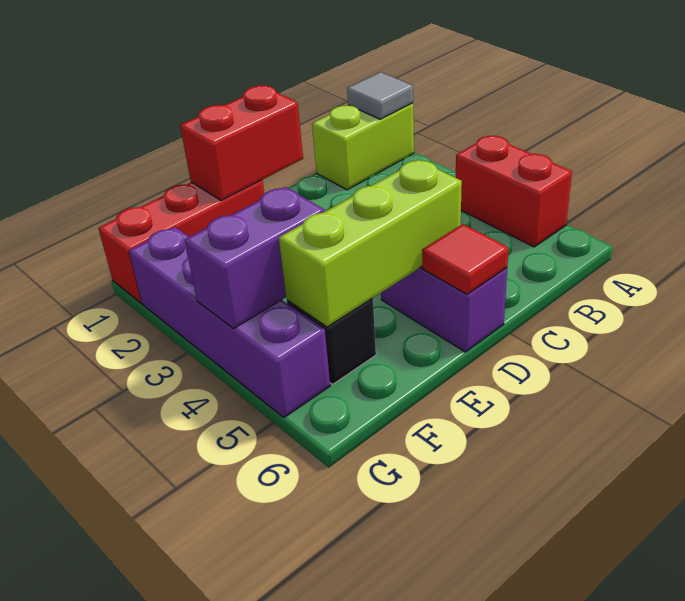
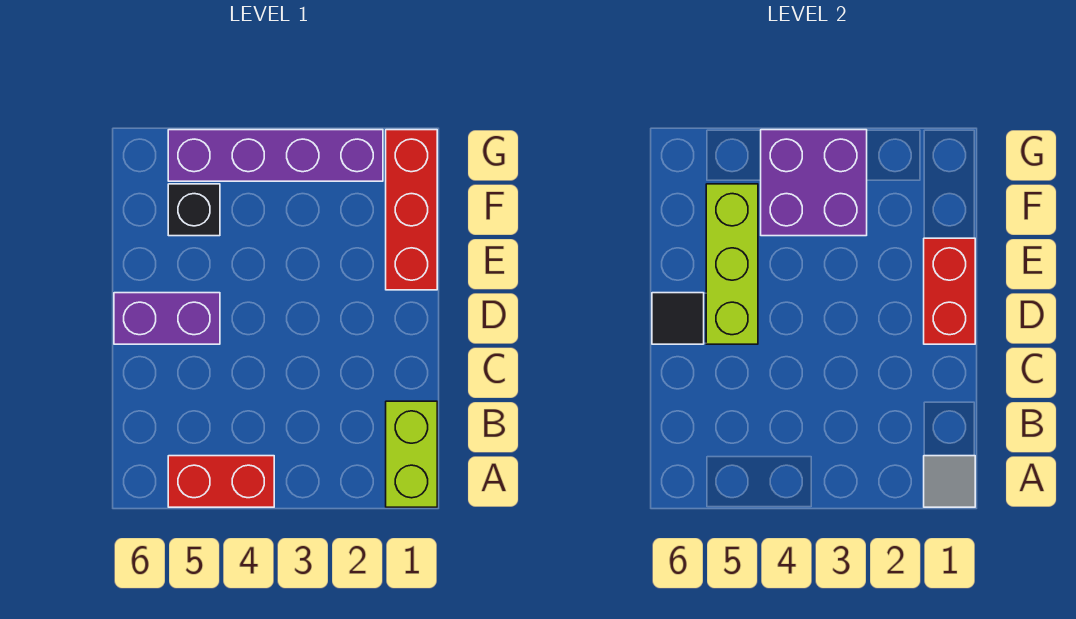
red 1x1 tile [422,224,509,294] -> black 1x1 tile [652,293,704,344]
purple 1x2 brick [184,187,325,328] -> purple 2x2 brick [761,130,867,236]

